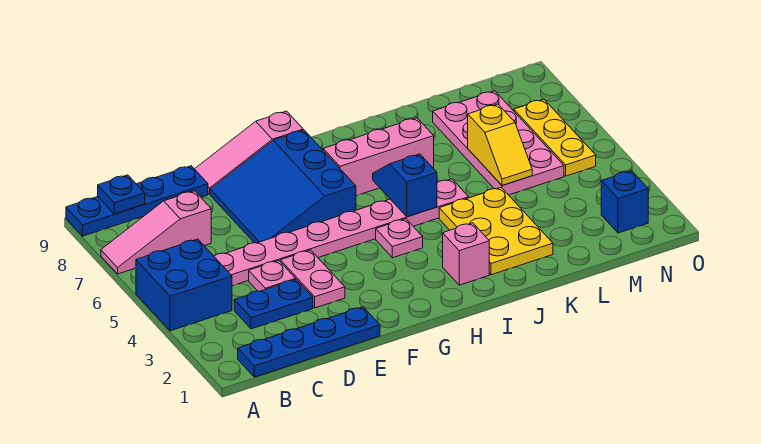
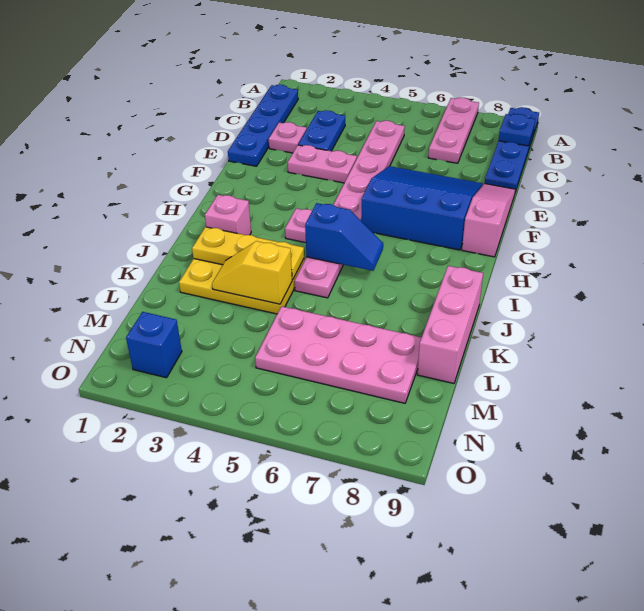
blue 2x2 brick [136,239,232,331] -> none
pink 1x3 slope [101,191,211,274] -> pink 1x3 plate [428,98,479,163]
pink 1x1 plate [249,261,296,291] -> pink 1x1 plate moved to [269,122,307,153]
pink 1x3 brick [323,118,434,196] -> pink 1x3 brick moved to [418,266,483,383]
yellow 1x2 slope [468,104,532,186] -> yellow 1x2 slope moved to [212,241,292,304]
yellow 1x3 plate [514,99,596,176] -> yellow 1x3 plate moved to [192,227,304,280]

